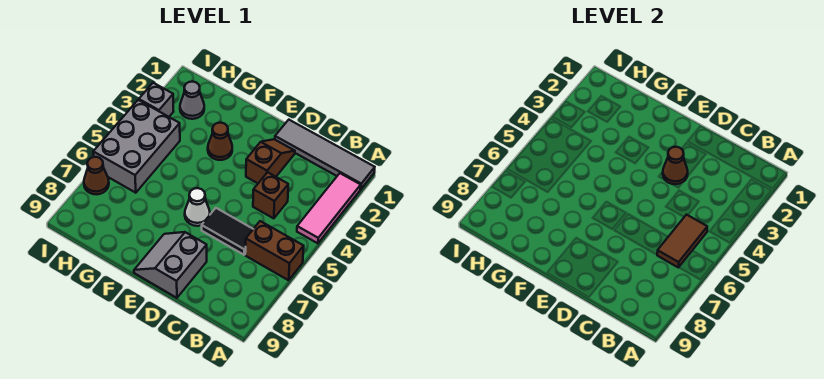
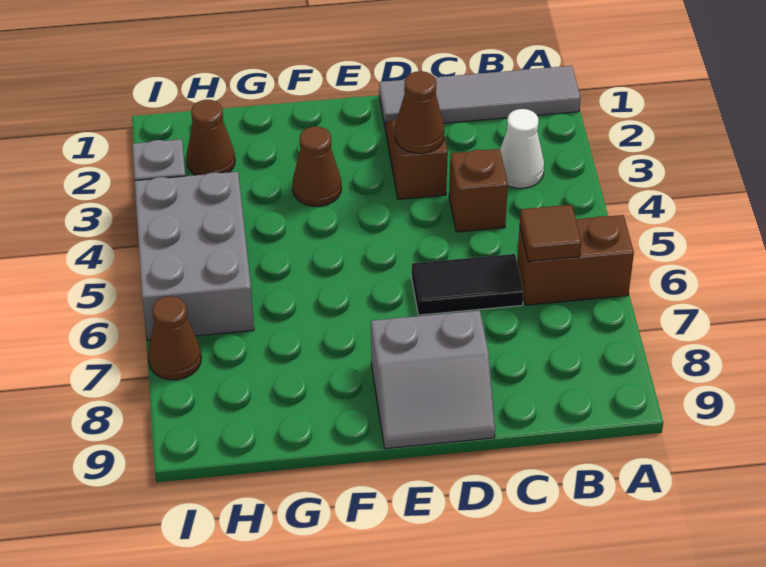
pink 1x3 tile [297,173,361,243] -> none
brown 1x2 tile [657,215,707,268] -> brown 1x1 tile [520,205,581,262]
grey 2x2 slope [134,232,207,298] -> grey 2x2 slope turned to [371,311,495,449]
white 1x1 cone [185,188,210,226] -> white 1x1 cone moved to [500,109,544,188]
grey 1x1 cone [180,82,204,119] -> brown 1x1 cone [186,100,235,175]

